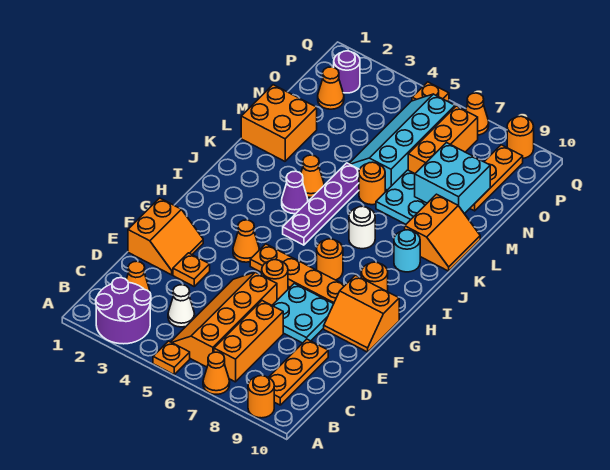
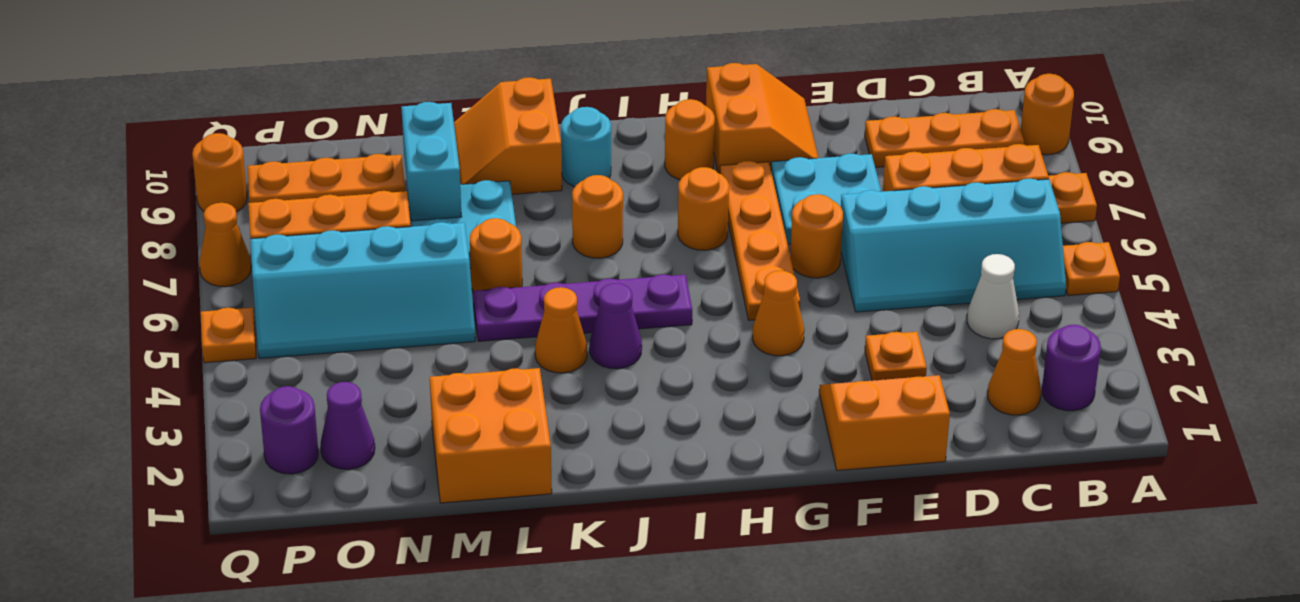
purple 2x2 round brick [96,278,151,344] -> purple 1x1 round brick [1042,325,1101,411]
orange 1x1 cone [203,352,230,394] -> orange 1x1 plate [1049,172,1097,223]
orange 2x4 slope [171,272,277,367] -> cyan 2x4 slope [841,179,1066,312]
white 1x1 round brick [349,206,375,249] -> orange 1x1 round brick [572,175,623,258]
orange 2x2 slope [405,194,480,271] -> orange 2x2 slope turned to [454,77,562,194]
cyan 2x2 brick [415,143,490,214] -> cyan 1x2 brick [401,102,462,221]
orange 1x1 cone [318,67,344,109] -> purple 1x1 cone [321,382,375,469]

